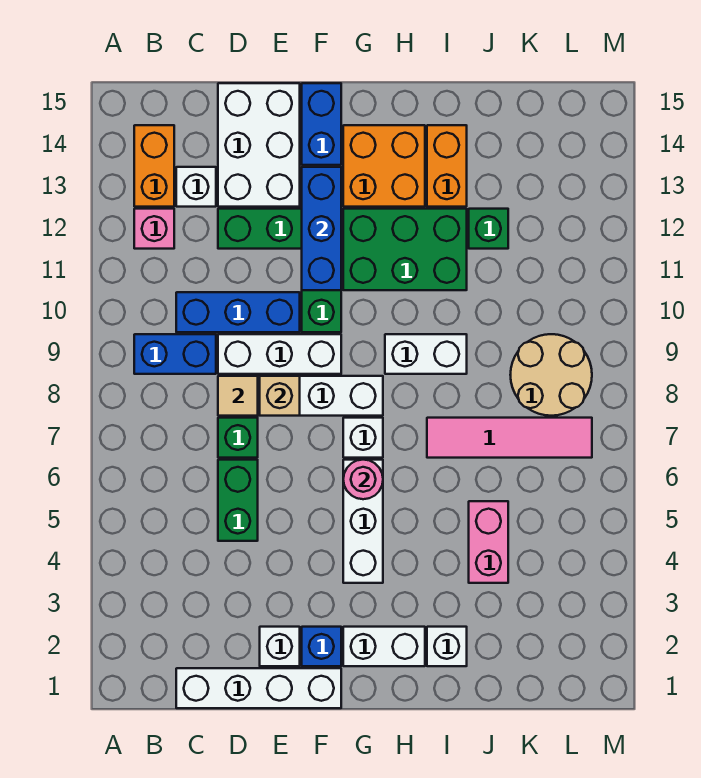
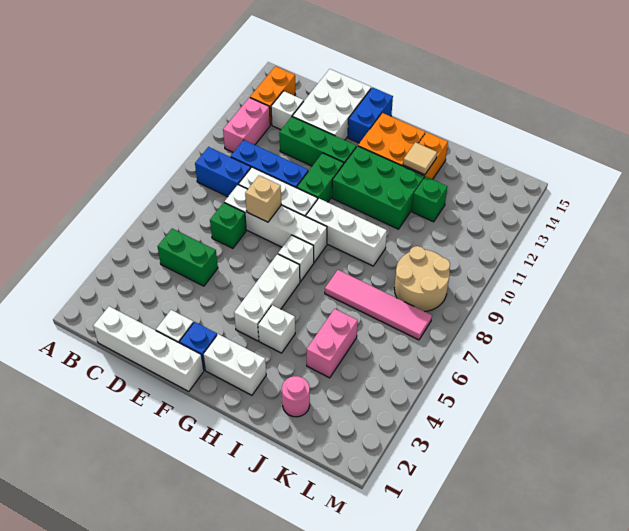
pink 1x1 brick [134,209,174,249] -> pink 1x2 brick [223,98,270,152]
green 1x2 brick [218,460,258,541] -> green 1x2 brick turned to [158,229,218,286]
tan 1x1 tile [218,376,258,416] -> tan 1x1 tile moved to [403,142,437,175]
blue 1x3 brick [302,167,341,290] -> none
pink 1x1 round brick [343,460,383,499] -> pink 1x1 round brick moved to [282,376,310,417]
white 1x2 brick [385,334,467,374] -> white 1x3 brick [306,198,387,266]
white 1x1 brick [427,627,467,666] -> white 1x1 brick moved to [258,305,295,353]

